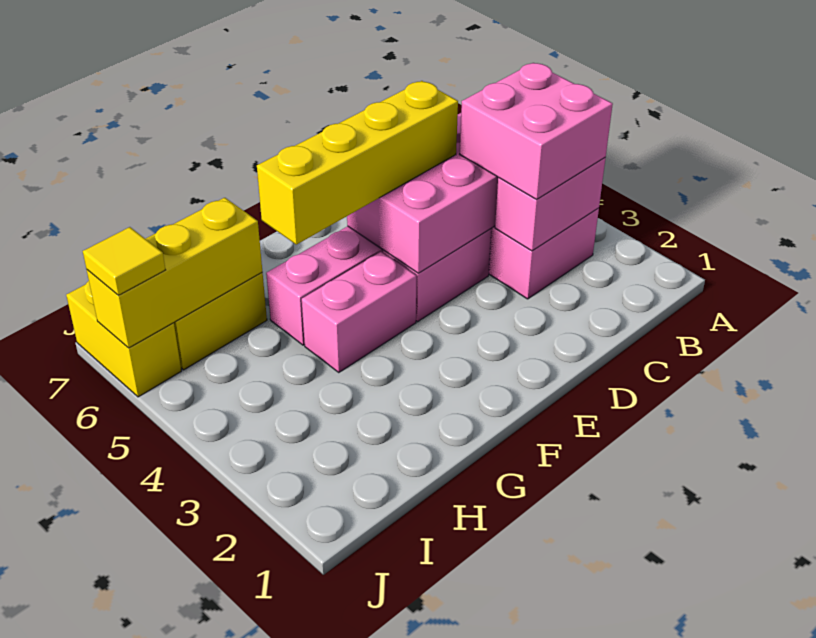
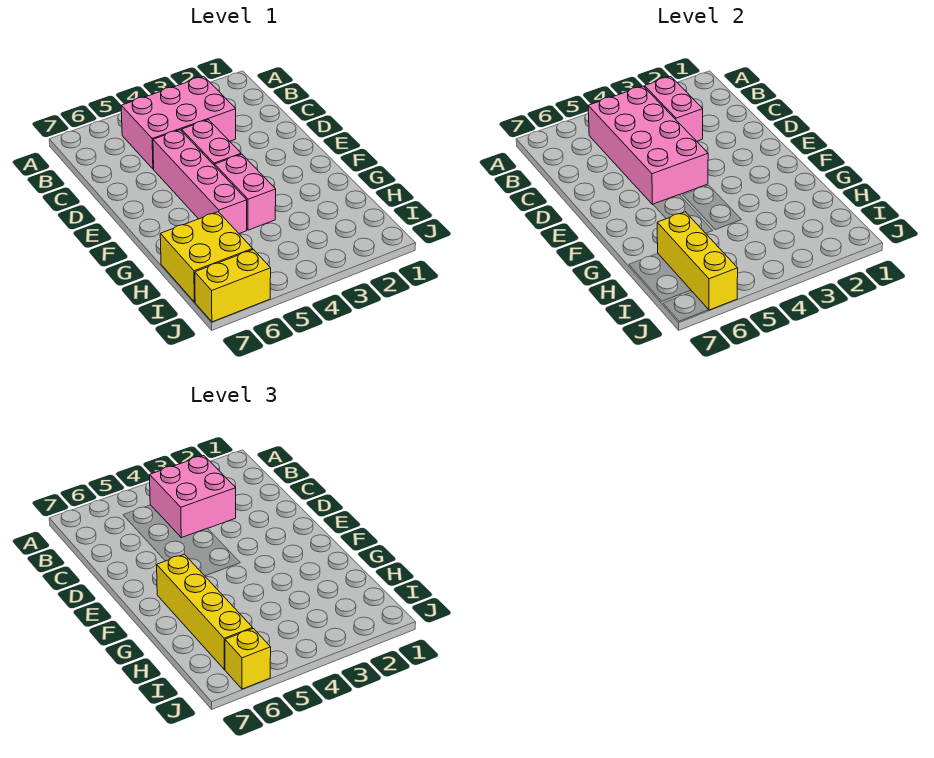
yellow 1x4 brick [257,81,458,245] -> yellow 1x4 brick moved to [157,554,253,669]
yellow 1x1 tile [83,227,165,295] -> yellow 1x1 brick [225,629,271,689]

